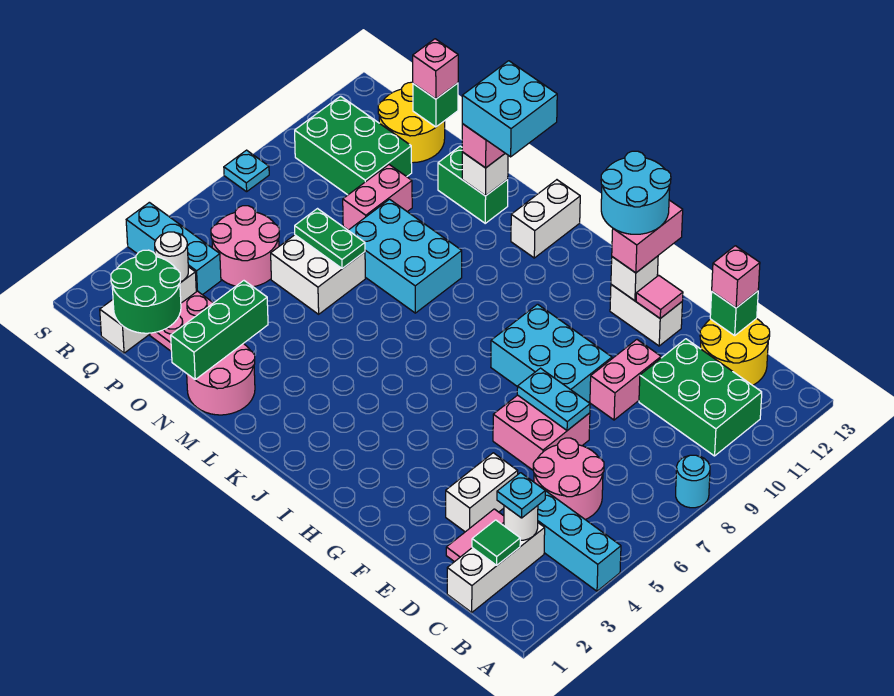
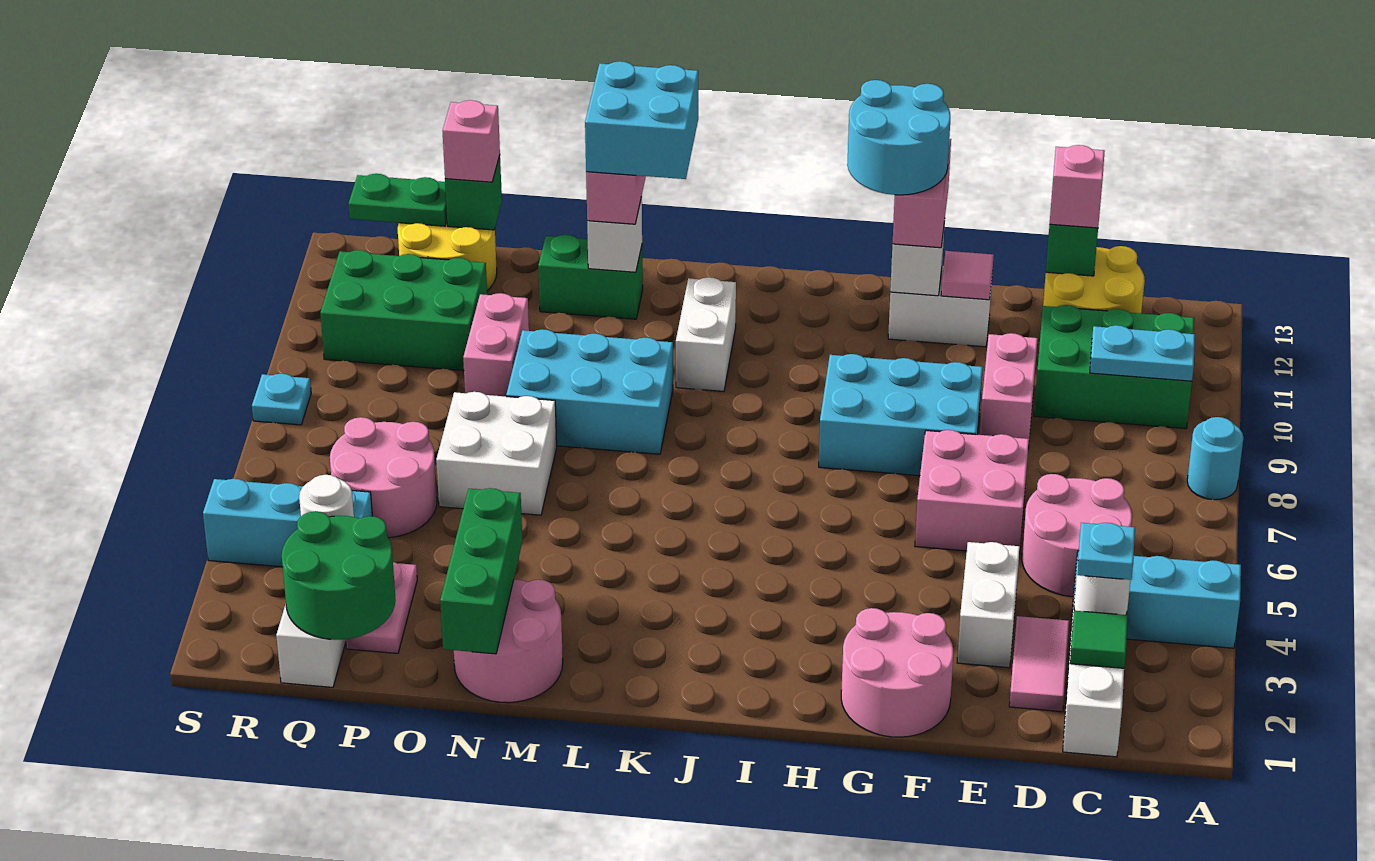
cyan 1x2 plate [517,368,590,430] -> cyan 1x2 plate moved to [1090,325,1195,381]
none -> pink 2x2 round brick [841,608,953,737]
white 1x2 brick [511,180,580,258] -> white 1x2 brick moved to [676,277,736,391]
green 1x2 plate [295,209,365,269] -> green 1x2 plate moved to [348,174,447,226]

